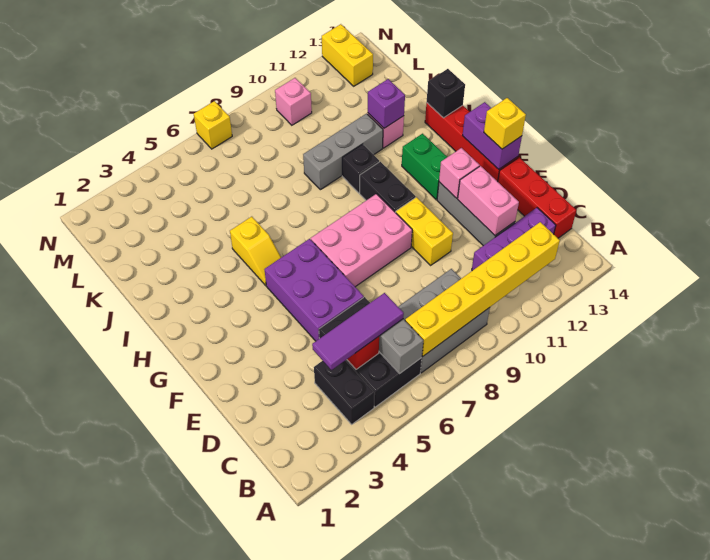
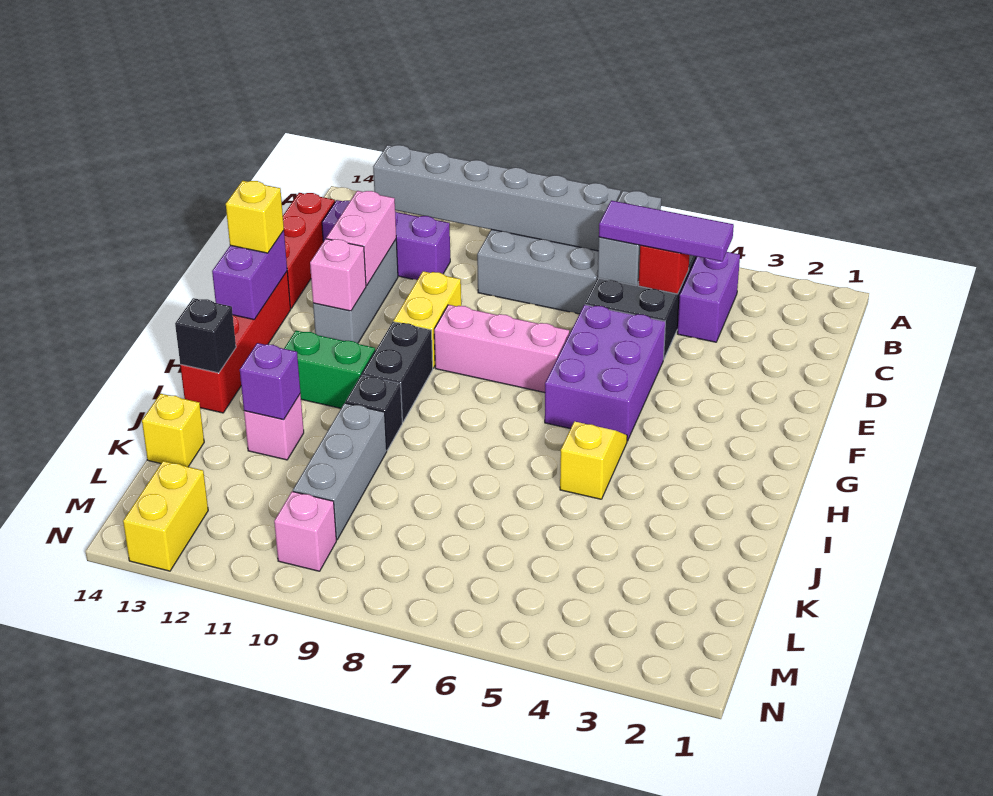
black 1x2 brick [314,360,375,424] -> purple 1x2 brick [677,252,740,342]
yellow 1x6 brick [405,222,560,356] -> grey 1x6 brick [373,145,621,251]
pink 2x3 brick [311,194,412,287] -> pink 1x3 brick [434,305,569,393]
green 1x2 brick [402,134,447,200] -> green 1x2 brick turned to [284,331,375,408]
grey 1x3 brick [303,114,383,190] -> grey 1x3 brick turned to [293,403,387,540]
yellow 1x1 brick [194,101,232,149] -> yellow 1x1 brick moved to [142,394,204,467]

